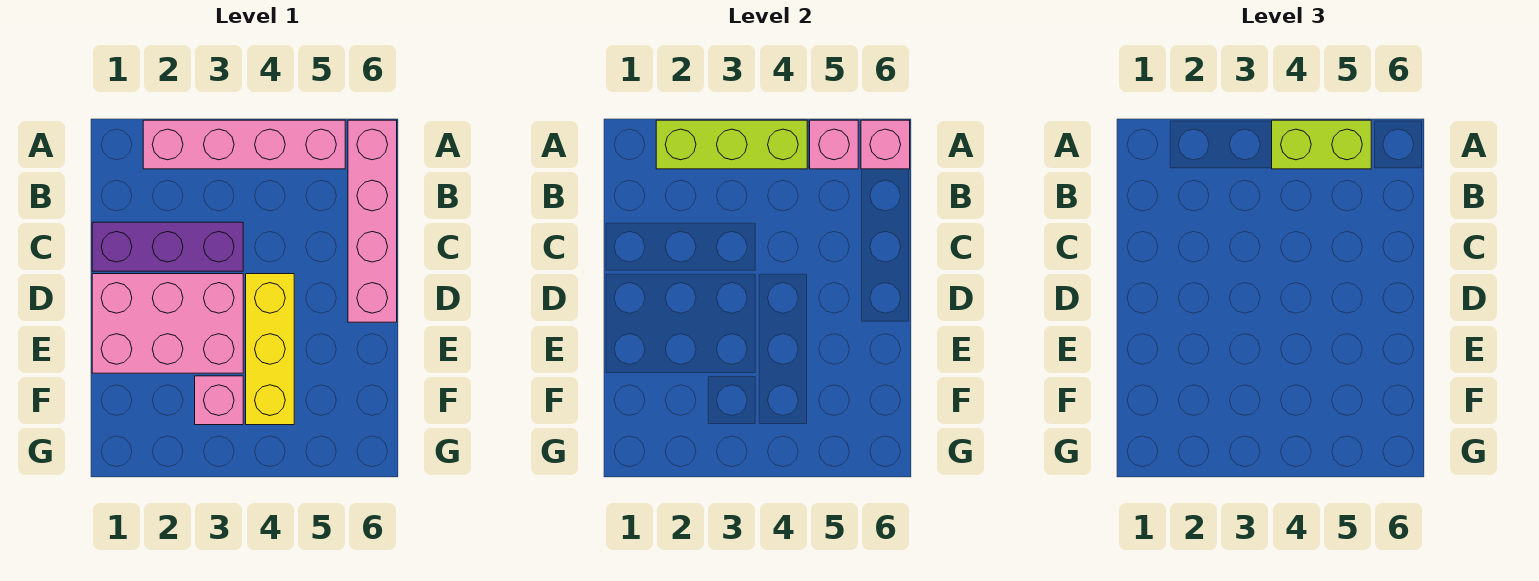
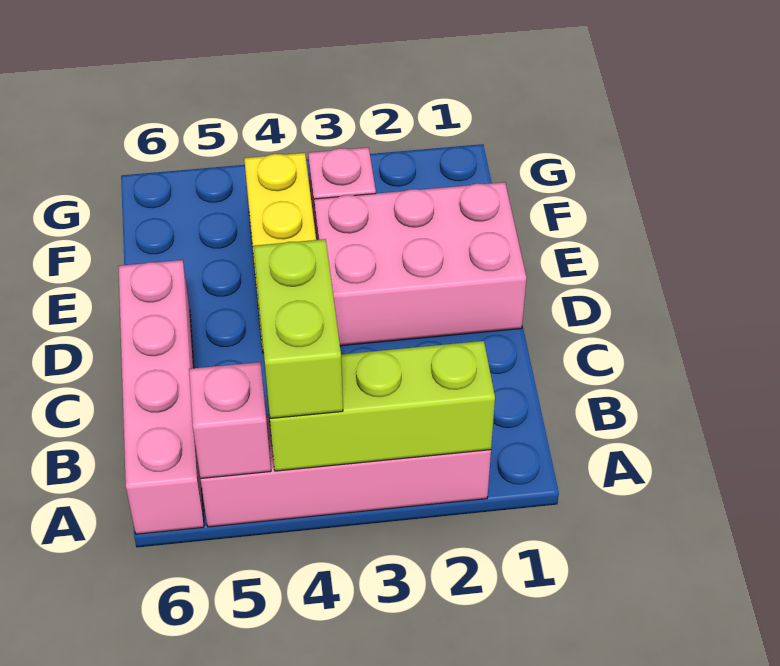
lime 1x2 brick [1272,120,1371,169] -> lime 1x2 brick turned to [254,239,343,418]
pink 1x1 brick [861,120,910,169] -> none
purple 1x3 brick [92,222,243,271] -> none

